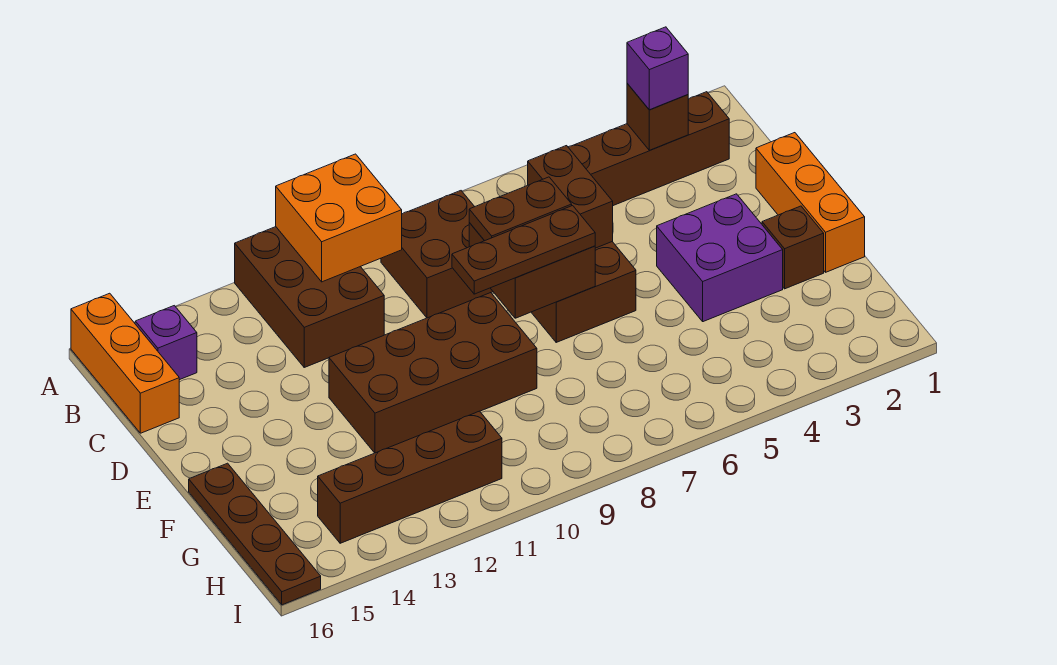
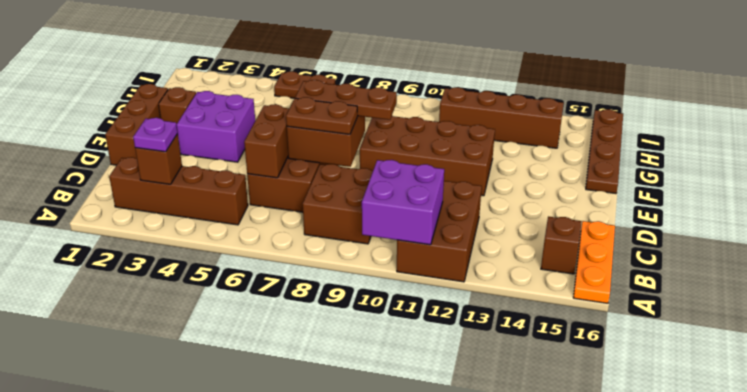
orange 2x2 brick [276,154,402,282] -> purple 2x2 brick [362,160,444,245]
orange 1x3 brick [71,293,179,433] -> orange 1x3 plate [573,221,615,303]
purple 1x1 brick [627,27,688,110] -> purple 1x1 plate [133,118,178,152]
purple 1x1 brick [135,306,197,380] -> brown 1x1 brick [541,217,582,274]
orange 1x3 brick [756,133,865,272] -> brown 1x3 brick [105,84,168,165]
none -> brown 1x2 plate [274,71,335,98]

